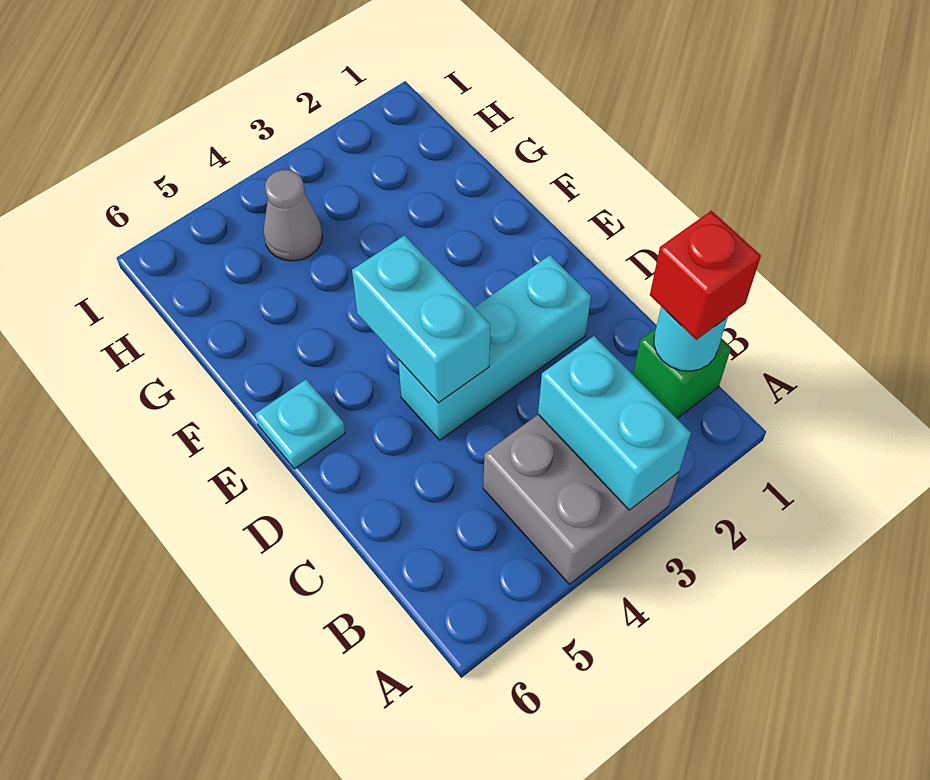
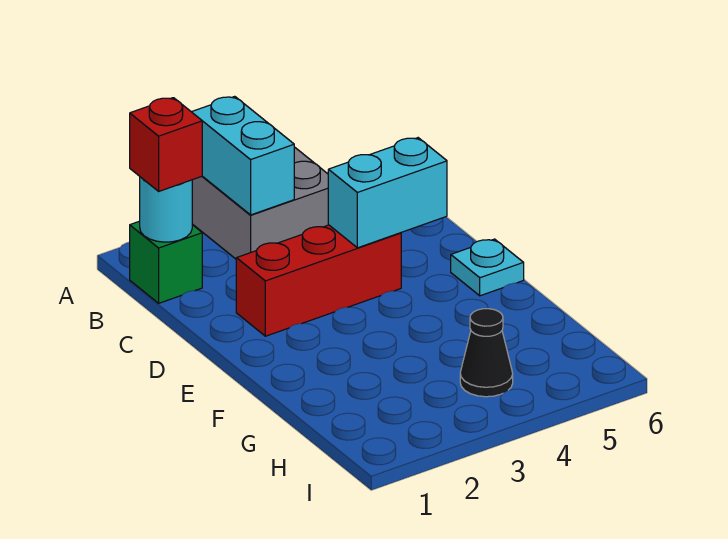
cyan 1x3 brick [398,255,591,440] -> red 1x3 brick [236,225,401,336]
cyan 1x2 brick [352,236,490,403] -> cyan 1x2 brick turned to [328,138,447,248]
grey 1x1 cone [263,170,322,261] -> black 1x1 cone [460,309,513,397]

